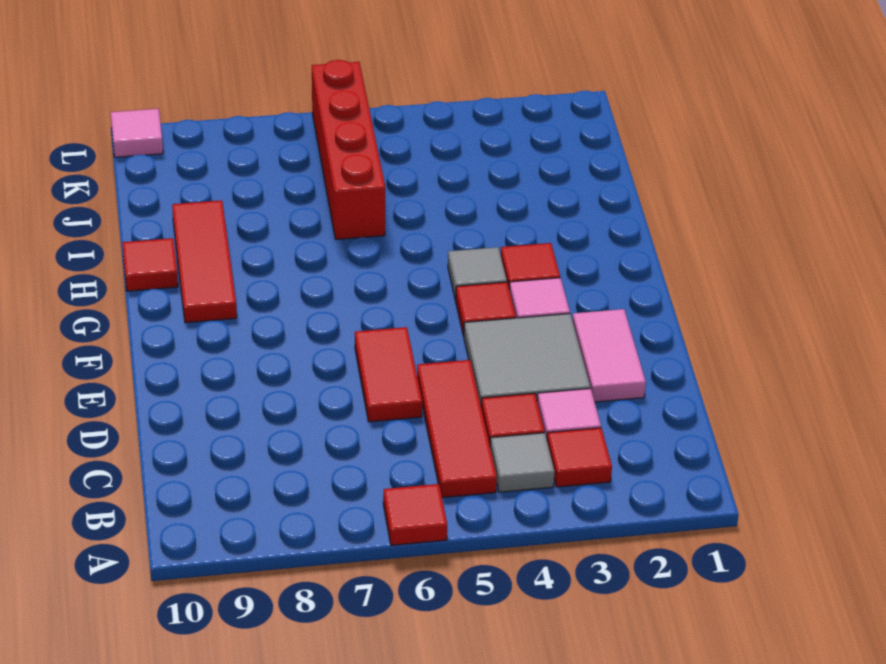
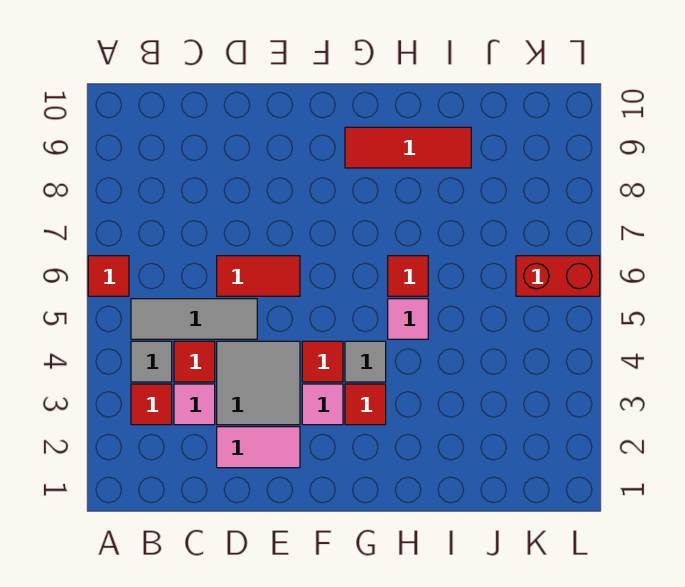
red 1x3 tile [417,360,497,498] -> grey 1x3 tile [131,299,257,339]
red 1x1 tile [122,238,178,291] -> red 1x1 tile moved to [388,256,428,296]
red 1x4 brick [312,60,385,239] -> red 1x2 brick [516,256,600,296]
pink 1x1 tile [111,109,163,157] -> pink 1x1 tile moved to [388,299,428,339]

